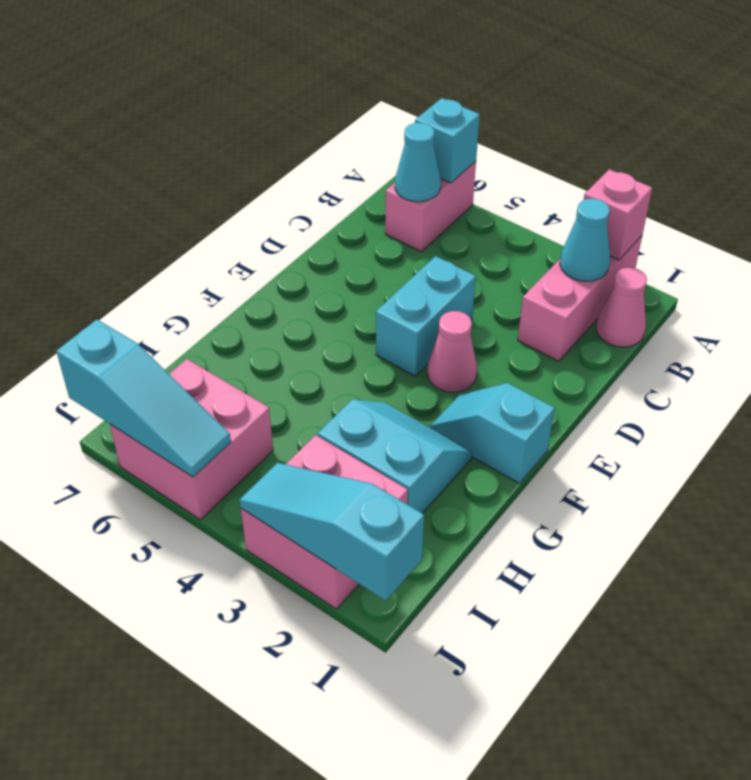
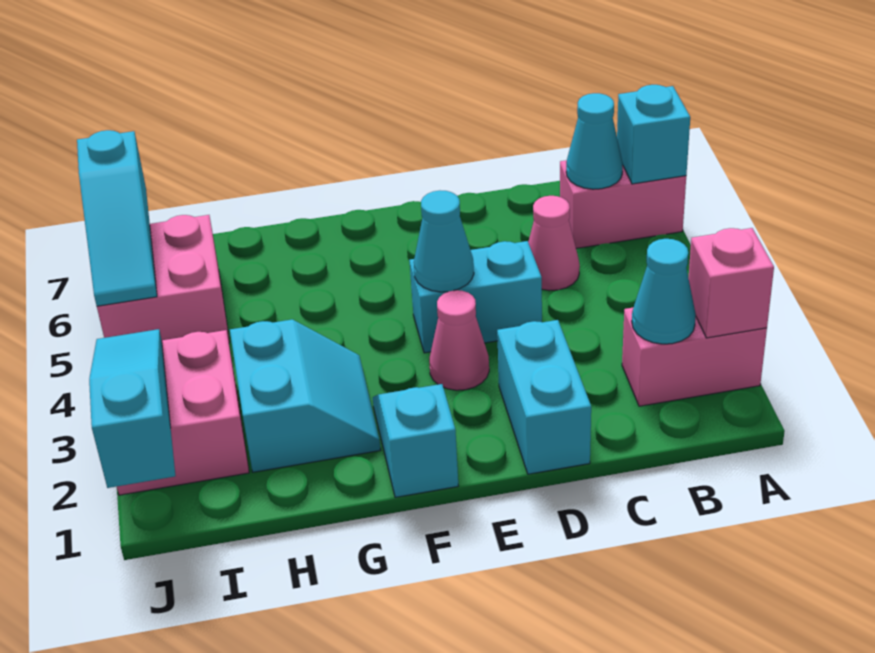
pink 1x3 brick [518,236,642,361] -> pink 1x2 brick [622,308,767,406]
pink 1x1 cone [596,268,647,347] -> pink 1x1 cone moved to [528,196,580,291]
none -> cyan 1x2 brick [497,320,591,474]
none -> cyan 1x1 cone [414,191,474,292]

